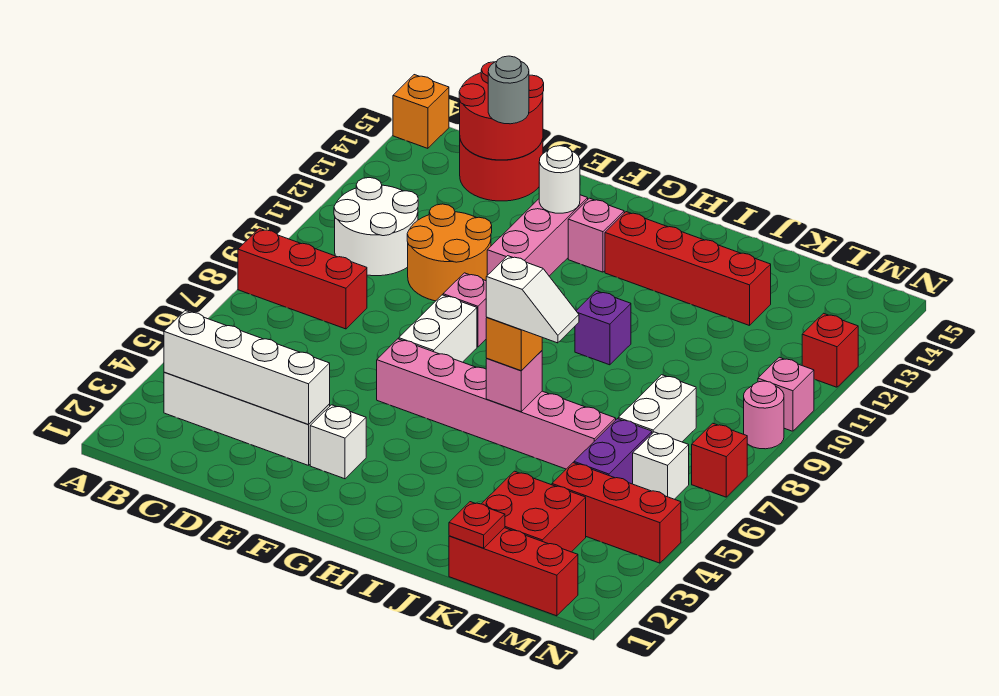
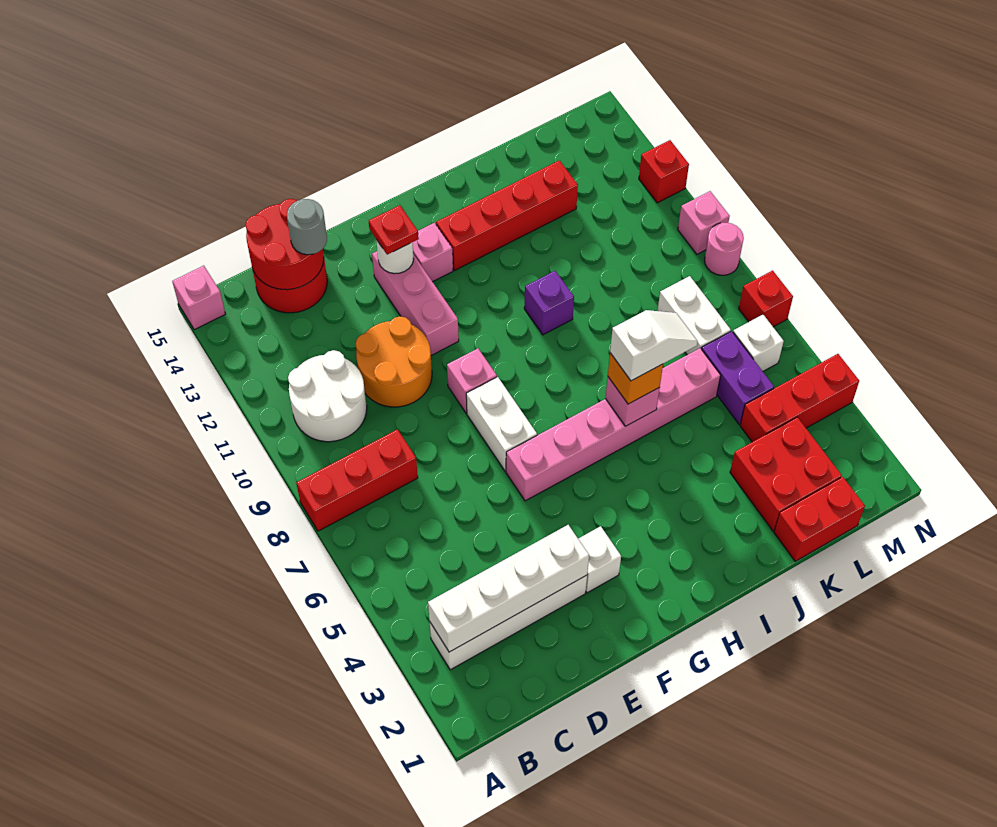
orange 1x1 brick [393,75,449,148] -> pink 1x1 brick [172,266,225,330]
red 1x3 brick [449,528,578,616] -> red 1x2 brick [774,477,865,561]
red 1x1 plate [449,502,505,548] -> red 1x1 plate moved to [369,205,419,255]

